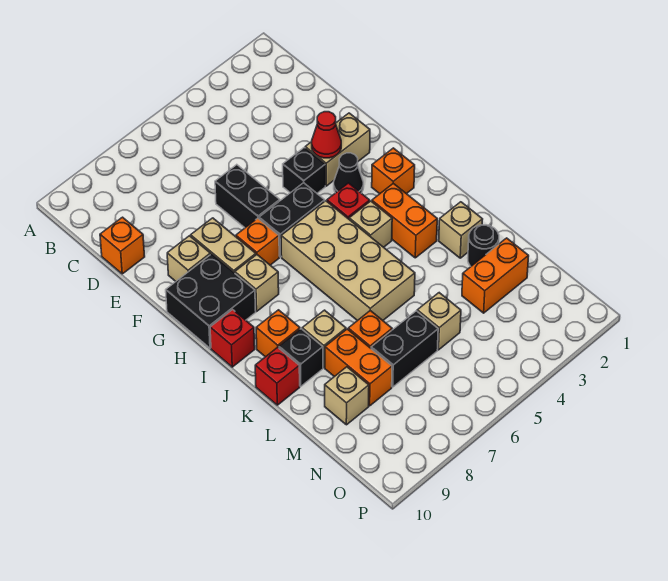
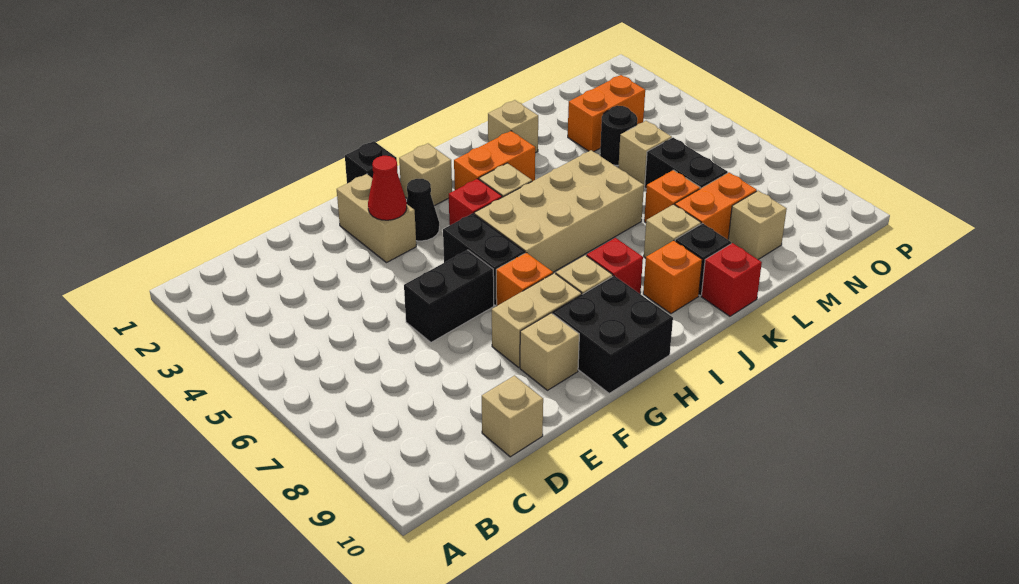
orange 1x1 brick [100,217,145,274] -> tan 1x1 brick [482,376,543,457]
black 1x1 brick [283,148,325,193] -> black 1x1 brick moved to [345,141,397,183]
orange 1x1 brick [372,148,415,194] -> tan 1x1 brick [399,144,452,206]
red 1x1 brick [210,310,255,367] -> red 1x1 brick moved to [587,238,643,294]
black 1x1 round brick [468,225,499,266] -> black 1x1 round brick moved to [600,106,637,165]
orange 1x2 brick [462,238,529,313] -> orange 1x2 brick turned to [568,75,645,152]

